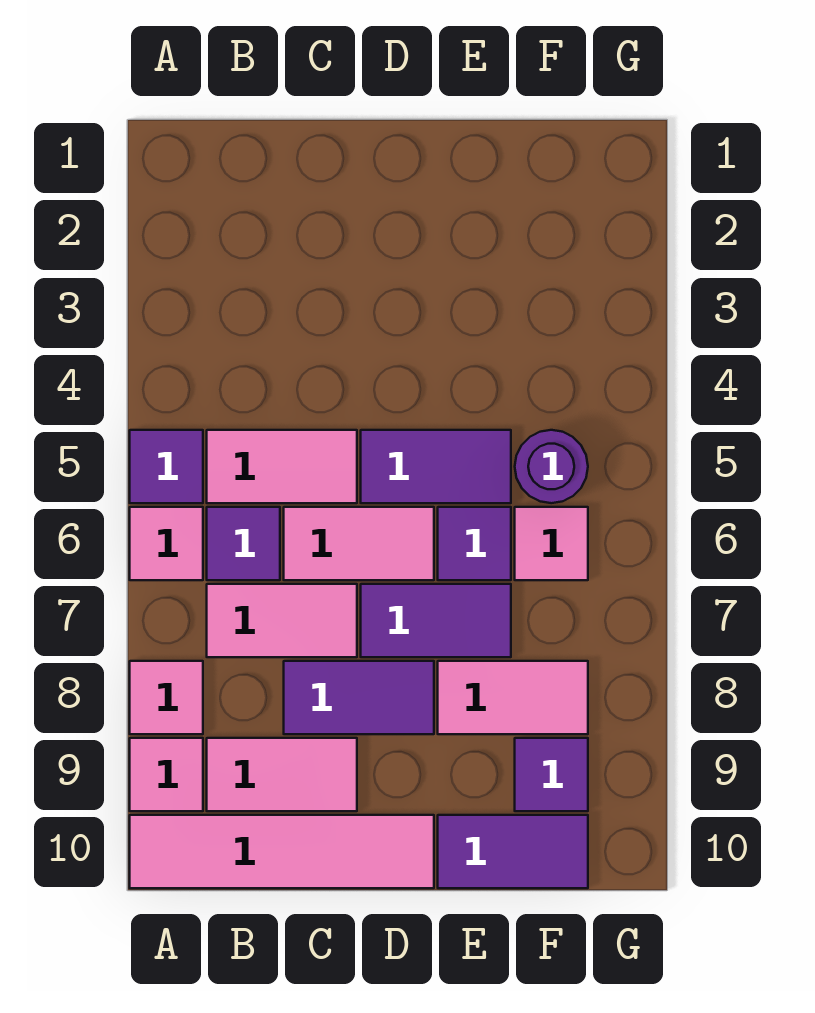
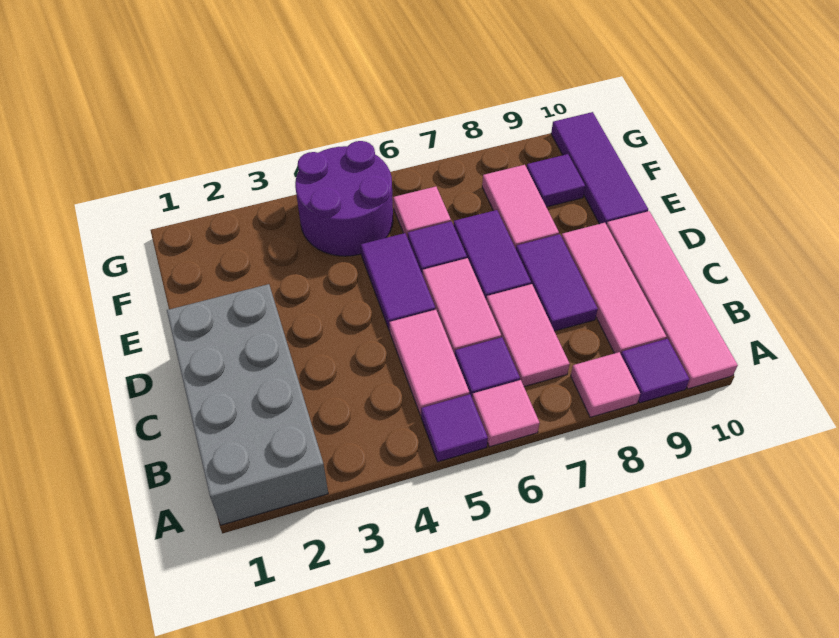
none -> grey 2x4 brick [167,284,328,525]
pink 1x1 tile [130,738,203,811] -> purple 1x1 tile [621,339,689,403]
pink 1x2 tile [207,738,357,811] -> pink 1x3 tile [562,223,666,354]
purple 1x2 tile [438,815,588,888] -> purple 1x3 tile [551,112,648,225]
purple 1x1 round brick [515,430,588,503] -> purple 2x2 round brick [295,141,393,256]

